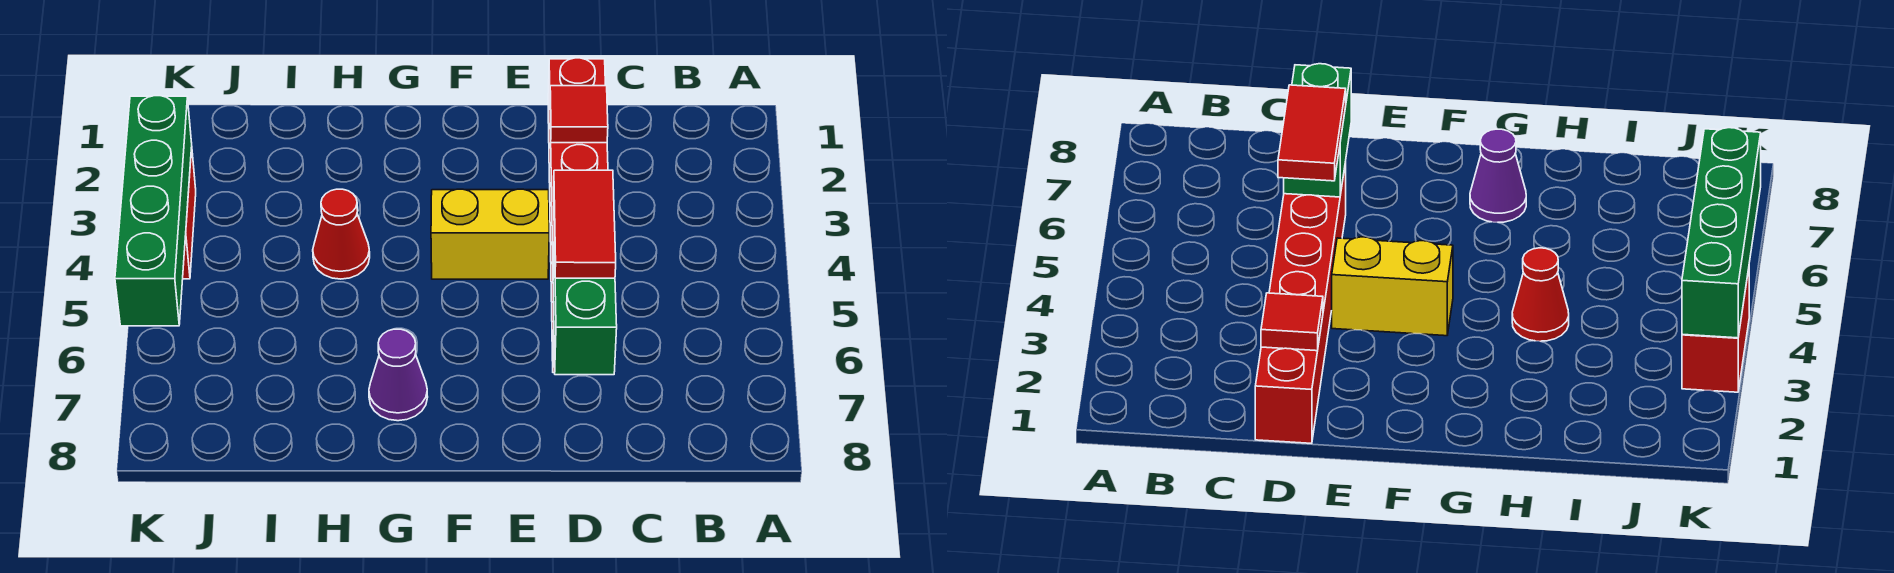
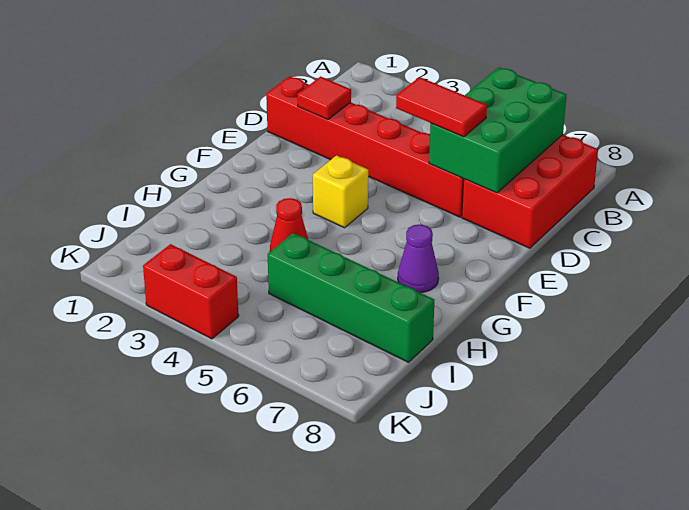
none -> red 2x3 brick [462,135,598,248]
green 1x2 brick [553,239,617,375] -> green 2x3 brick [429,68,566,193]
yellow 1x2 brick [431,189,549,279] -> yellow 1x1 brick [313,155,368,228]
green 1x4 brick [115,96,192,326] -> green 1x4 brick moved to [268,233,434,362]

